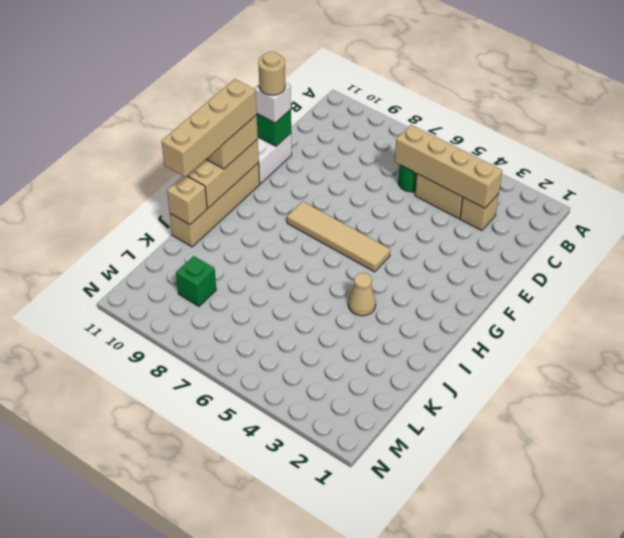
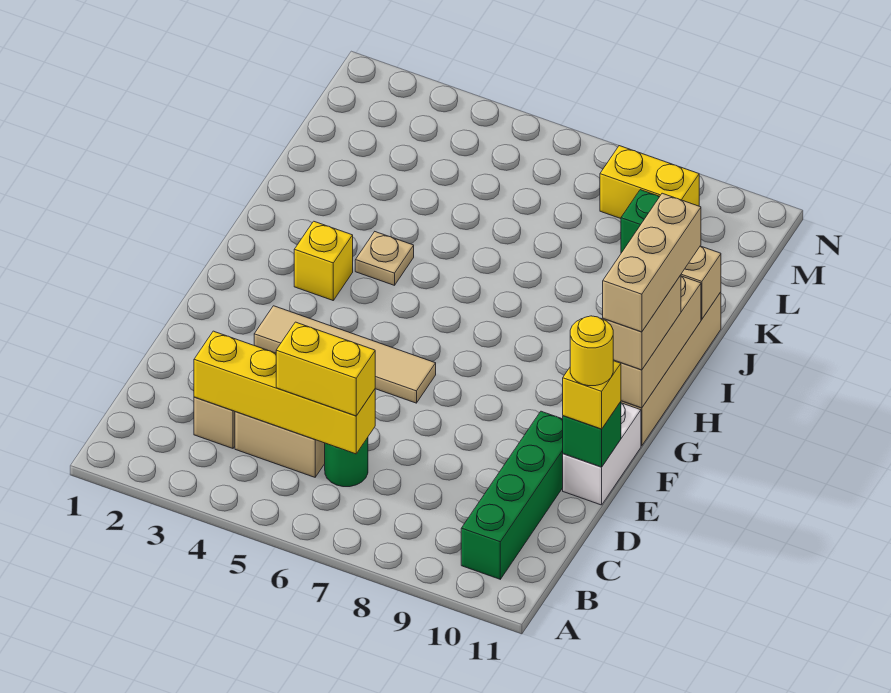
none -> green 1x4 brick [461,411,563,579]
tan 1x4 brick [395,125,502,208] -> yellow 1x4 brick [194,331,375,454]
none -> yellow 1x2 brick [276,322,375,416]
white 1x1 brick [254,83,291,123] -> yellow 1x1 brick [563,361,621,429]
tan 1x1 round brick [258,52,285,95] -> yellow 1x1 round brick [570,316,613,386]
tan 1x4 tile [287,201,390,272] -> tan 1x4 tile moved to [254,306,436,403]
tan 1x4 brick [162,79,257,177] -> tan 1x3 brick [603,193,701,332]
none -> yellow 1x1 brick [294,221,353,300]
tan 1x1 cone [348,273,376,316] -> tan 1x1 plate [355,232,414,285]
none -> yellow 1x2 brick [600,146,699,219]

